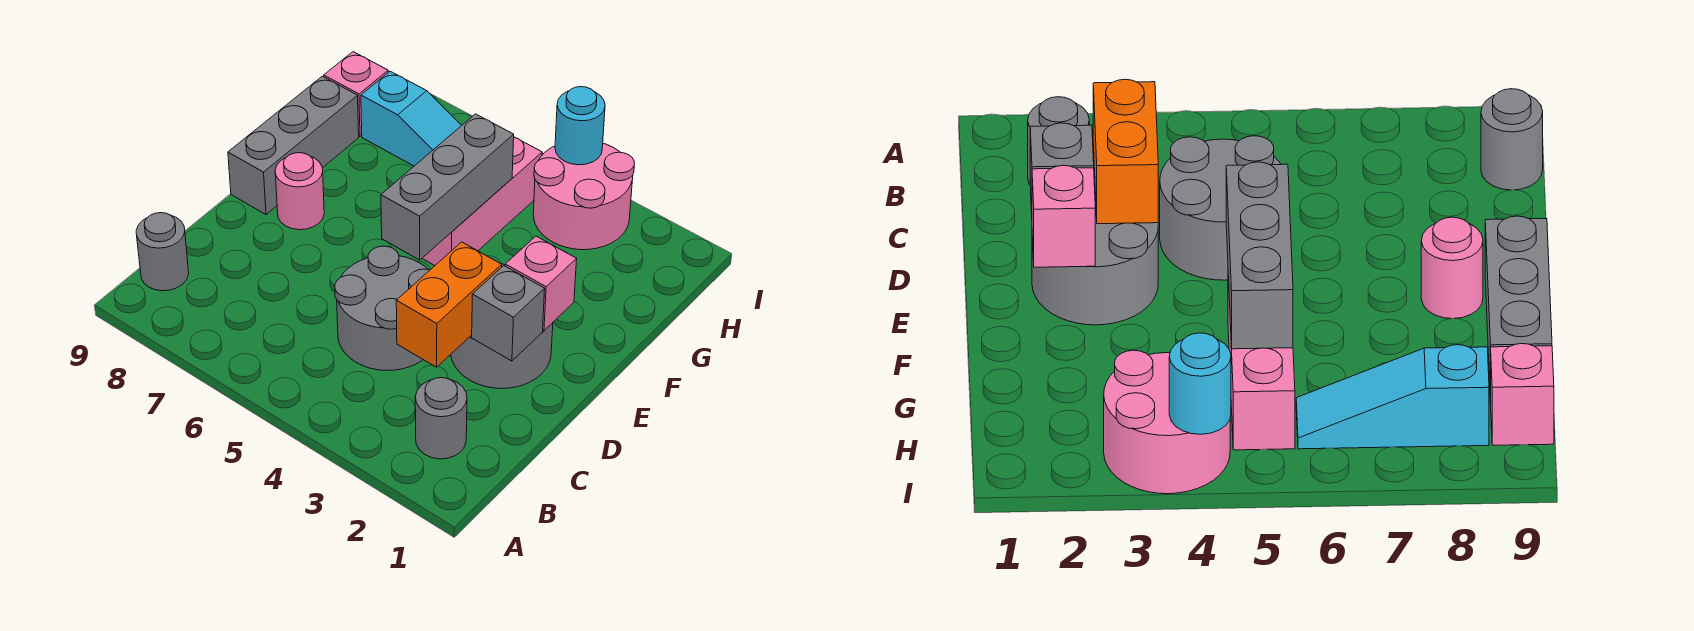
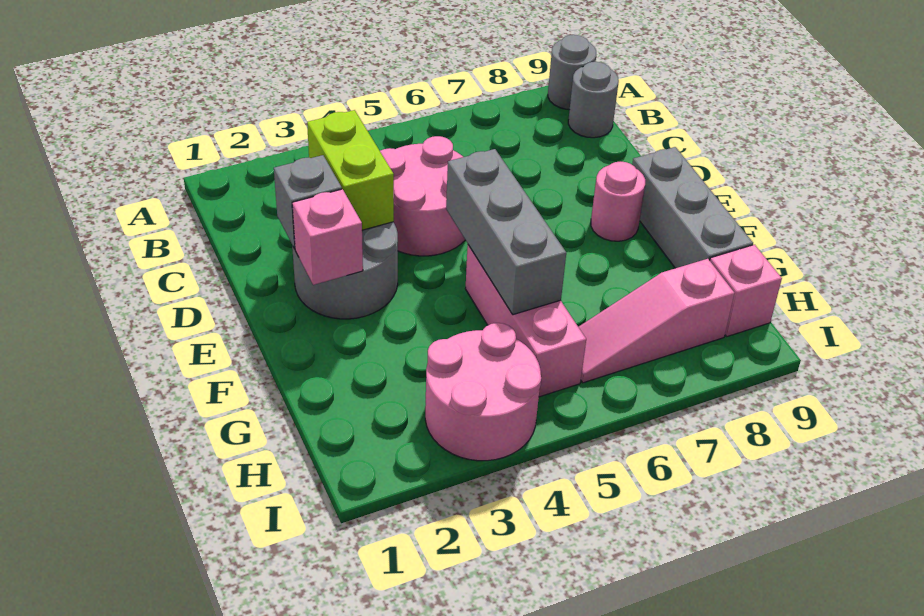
grey 1x1 round brick [415,378,467,459] -> grey 1x1 round brick moved to [548,35,596,110]
orange 1x2 brick [396,242,502,367] -> lime 1x2 brick [307,110,394,230]
grey 2x2 round brick [335,246,430,371] -> pink 2x2 round brick [380,136,465,256]
cyan 1x3 slope [361,71,462,166] -> pink 1x3 slope [579,259,735,383]
cyan 1x1 round brick [555,87,605,165] -> none

